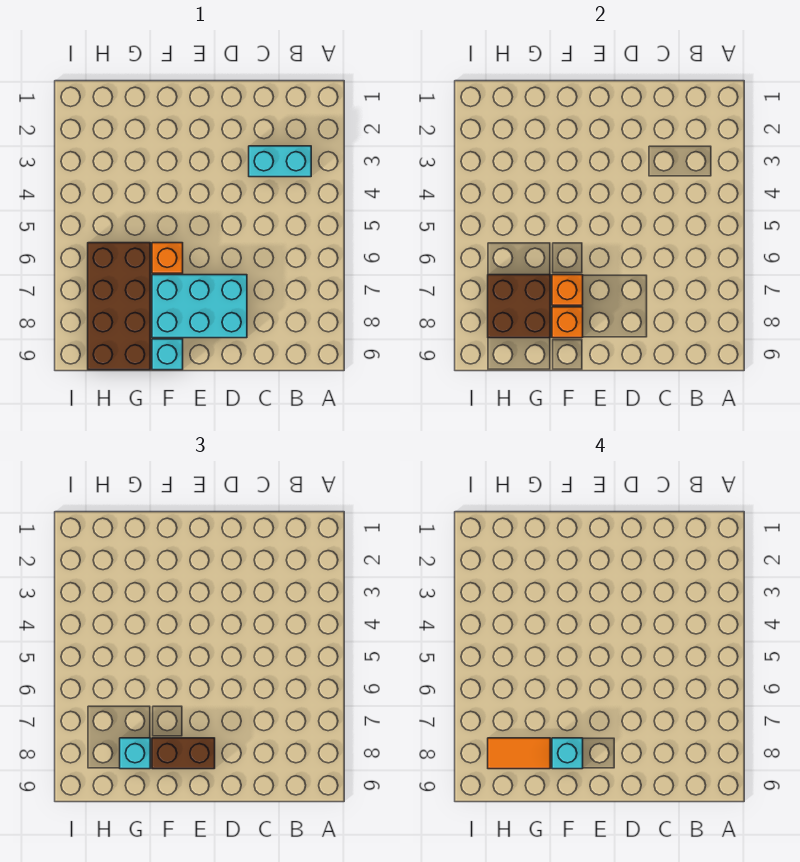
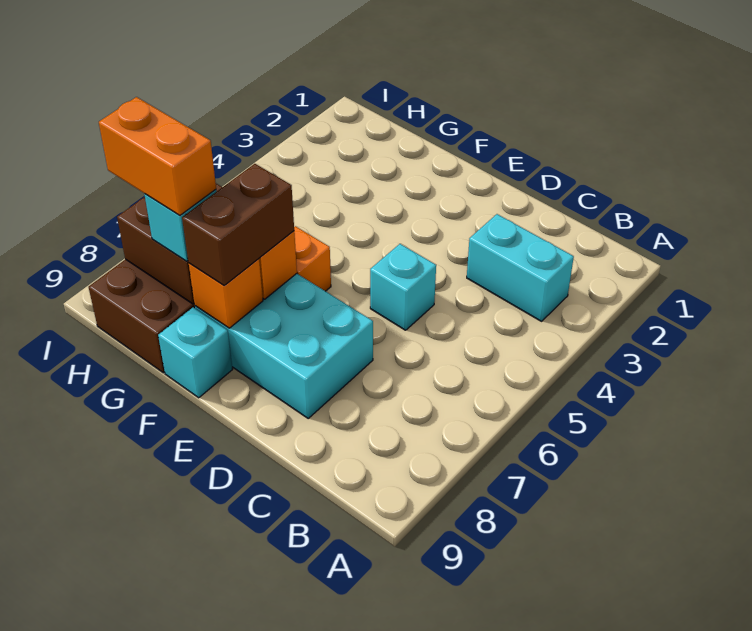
brown 1x2 brick [152,738,215,769] -> brown 1x2 brick turned to [182,164,294,285]
cyan 1x1 brick [552,738,583,769] -> cyan 1x1 brick moved to [370,244,436,330]
orange 1x2 tile [488,738,550,769] -> orange 1x2 brick [99,97,216,216]

